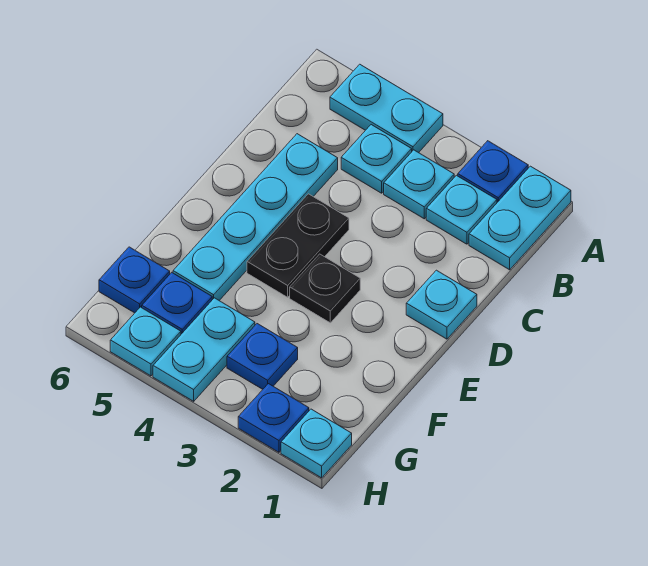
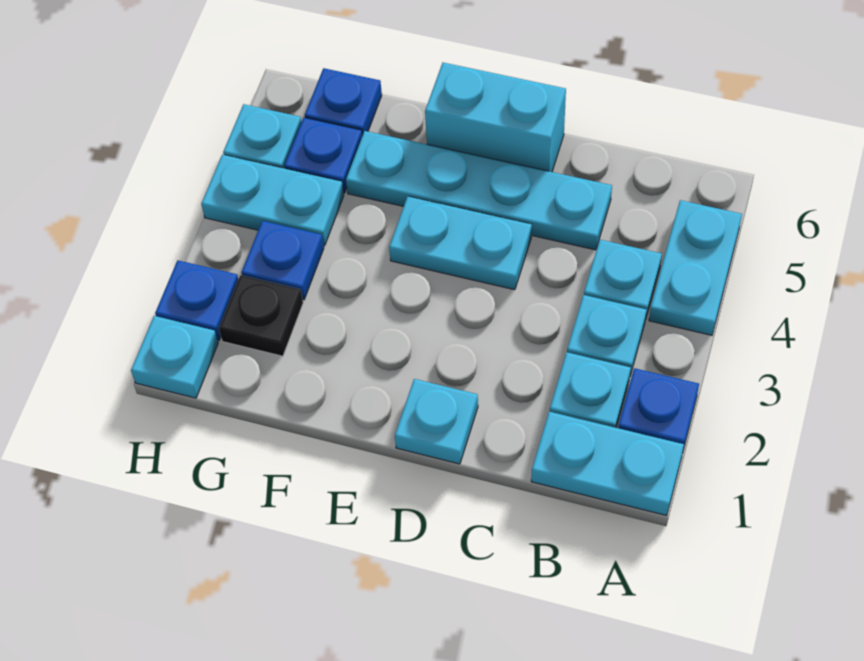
black 1x2 plate [247,194,349,297] -> cyan 1x2 plate [389,196,532,290]
none -> cyan 1x2 brick [425,63,566,172]
black 1x1 plate [290,254,360,323] -> black 1x1 plate moved to [219,275,303,356]

